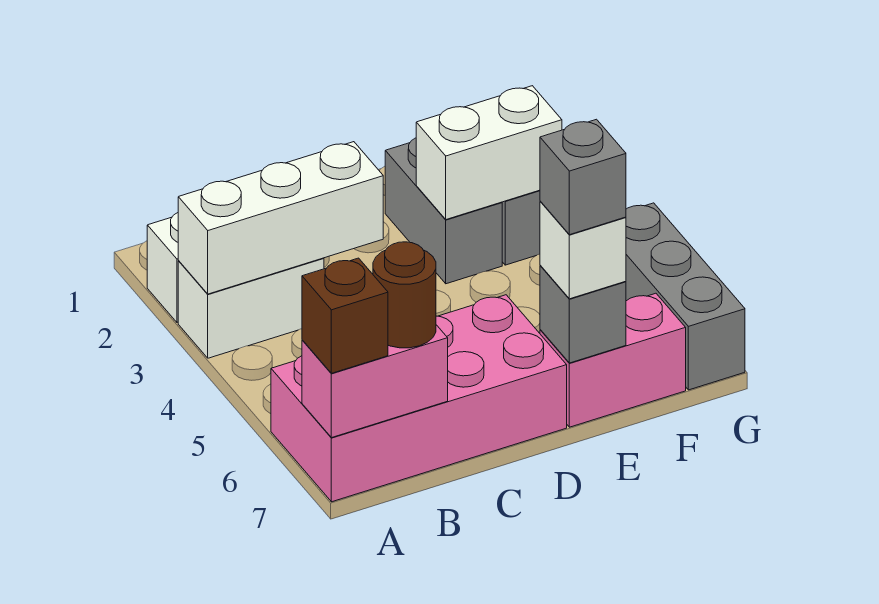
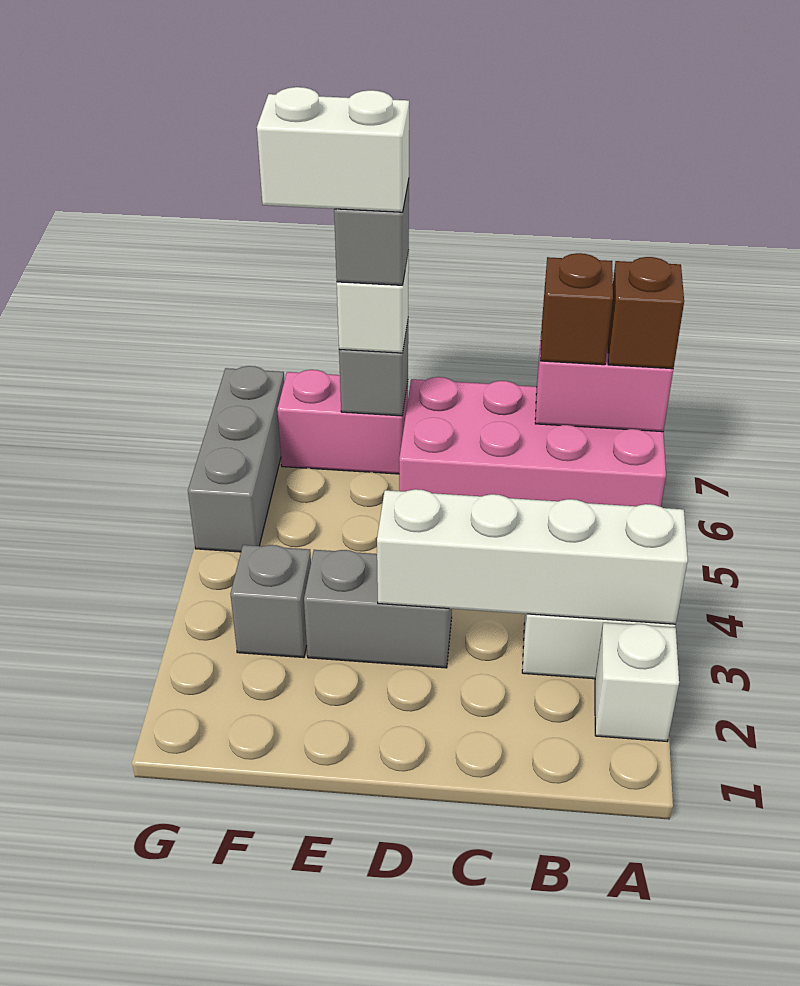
white 1x3 brick [178,142,383,294] -> white 1x4 brick [377,489,688,624]
brown 1x1 round brick [373,242,436,348] -> brown 1x1 brick [540,253,613,365]
grey 1x2 brick [385,138,502,284] -> grey 1x2 brick turned to [304,550,452,668]
white 1x2 brick [416,86,562,219] -> white 1x2 brick moved to [257,87,409,212]

